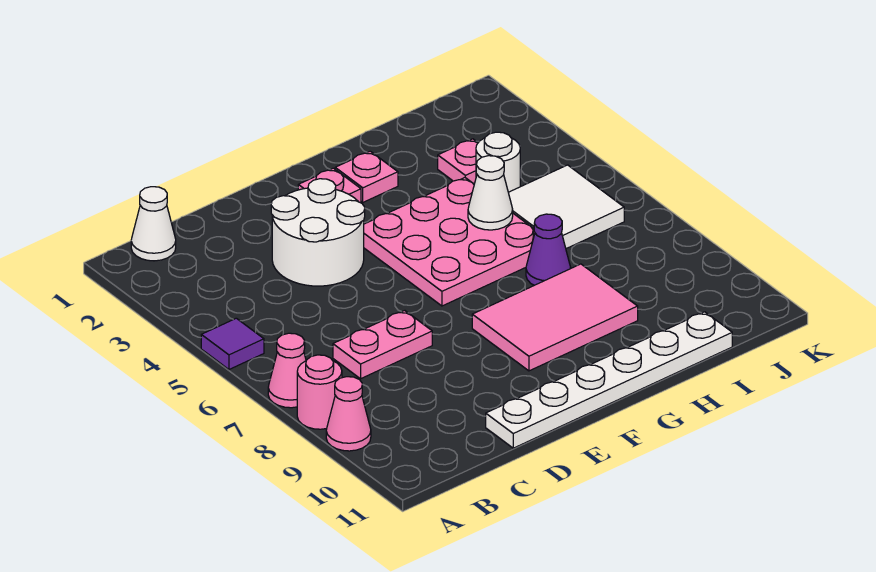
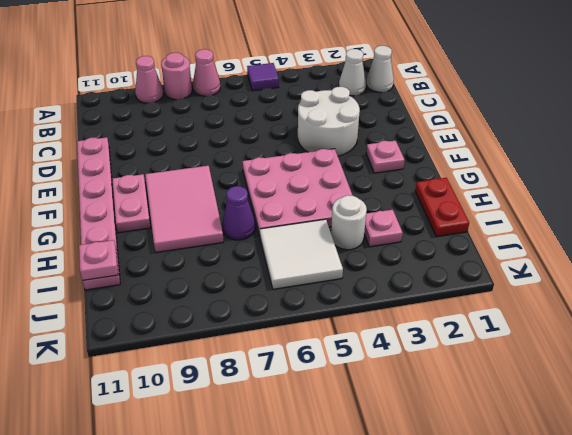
pink 1x2 plate [333,311,432,379] -> pink 1x2 plate moved to [112,174,151,233]
white 1x6 plate [486,312,732,448] -> pink 1x6 plate [77,137,120,290]
pink 1x1 plate [335,151,398,202] -> pink 1x1 plate moved to [79,240,118,280]
none -> red 1x2 plate [415,178,469,237]
white 1x1 cone [468,156,513,230] -> white 1x1 cone moved to [339,49,366,96]

